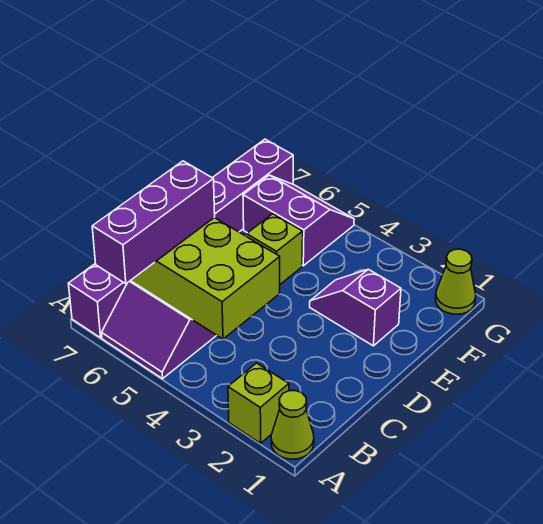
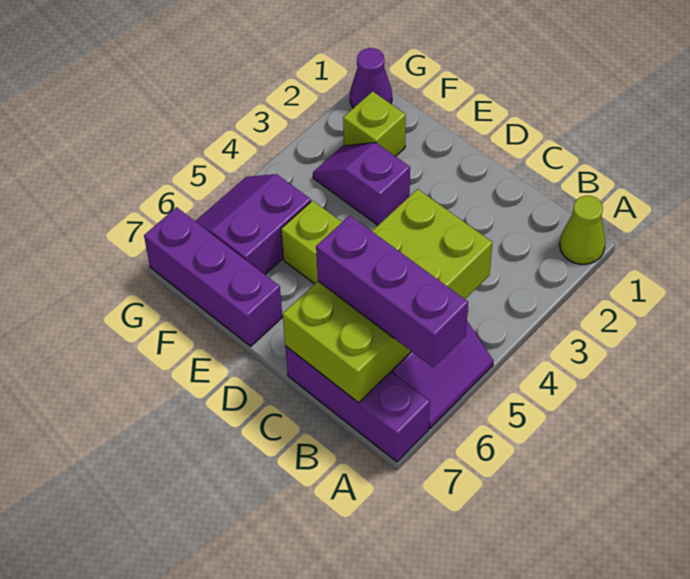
lime 1x1 brick [228,363,289,443] -> lime 1x1 brick moved to [343,91,406,157]
purple 1x2 slope [310,269,401,346] -> purple 1x2 slope turned to [313,143,410,225]
lime 1x1 cone [436,249,476,314] -> purple 1x1 cone [350,48,392,108]

